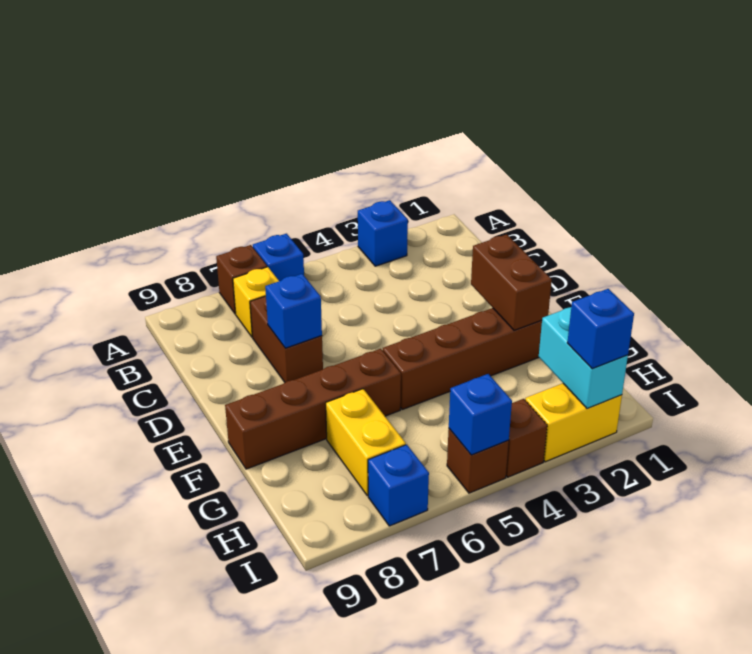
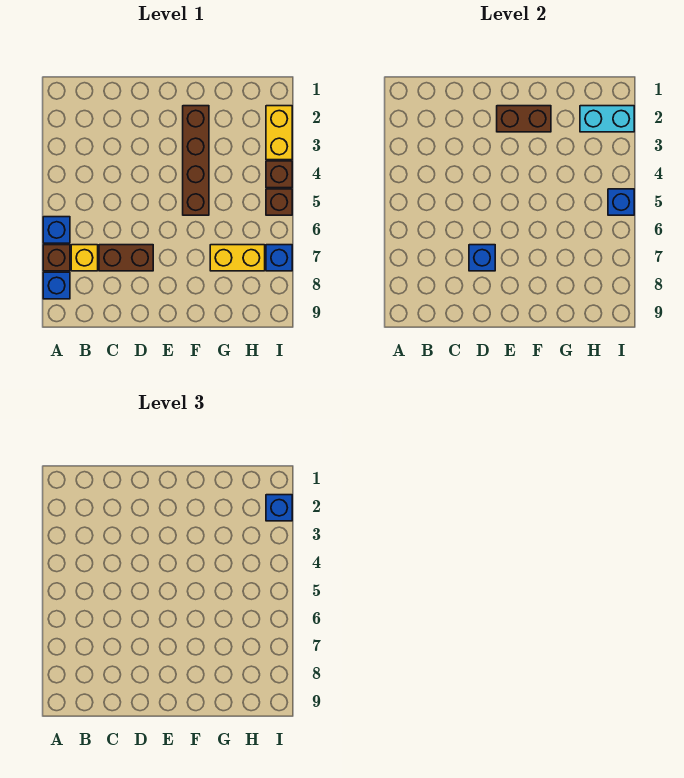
blue 1x1 brick [358,200,408,266] -> blue 1x1 brick moved to [43,272,70,299]
brown 1x4 brick [225,349,401,469] -> none

